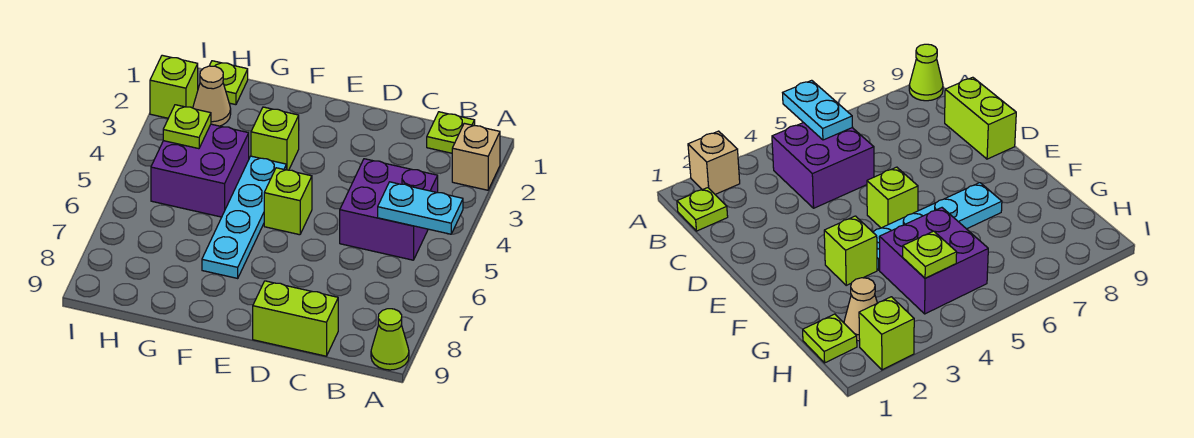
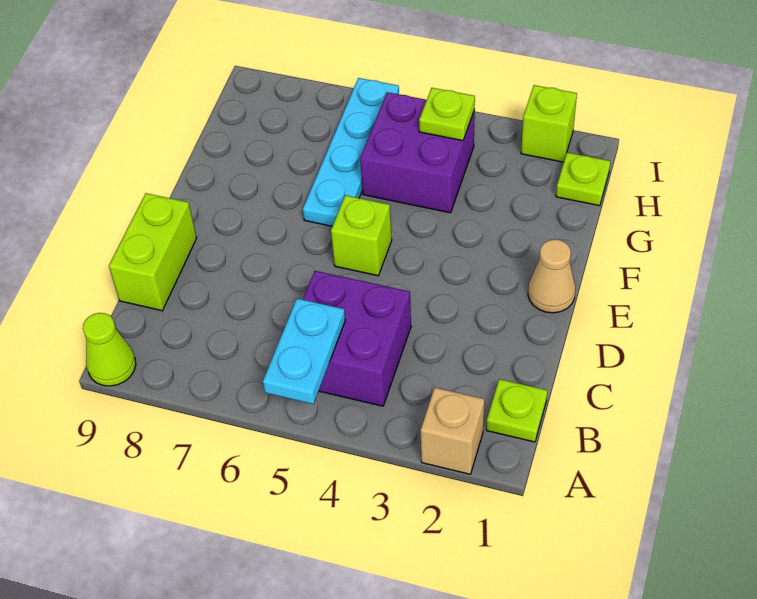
lime 1x1 brick [251,107,299,170] -> none
cyan 1x4 plate [202,156,286,278] -> cyan 1x4 plate turned to [303,78,399,226]
tan 1x1 cone [193,66,231,126] -> tan 1x1 cone moved to [528,239,576,313]

